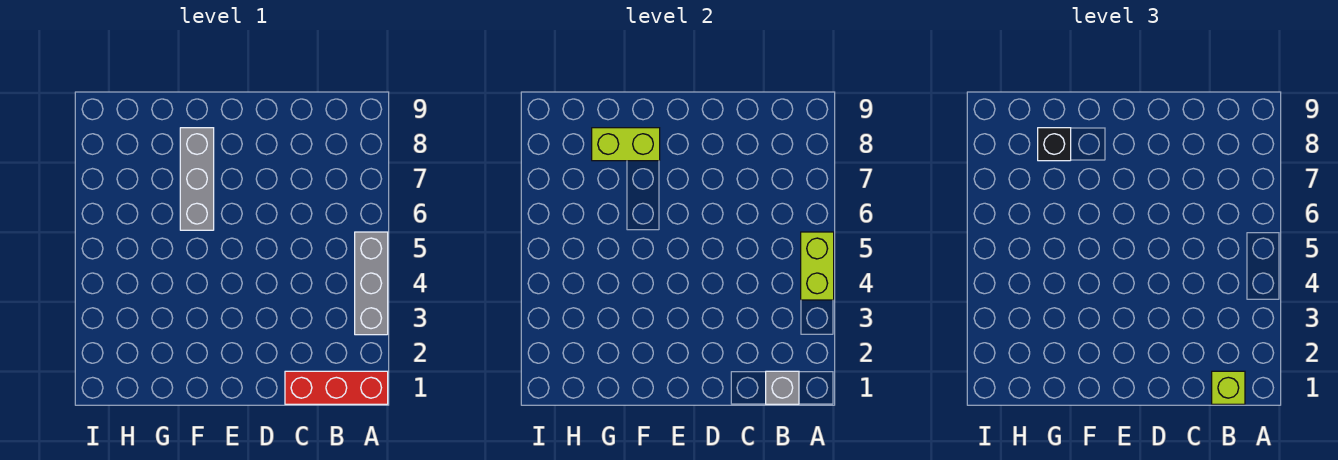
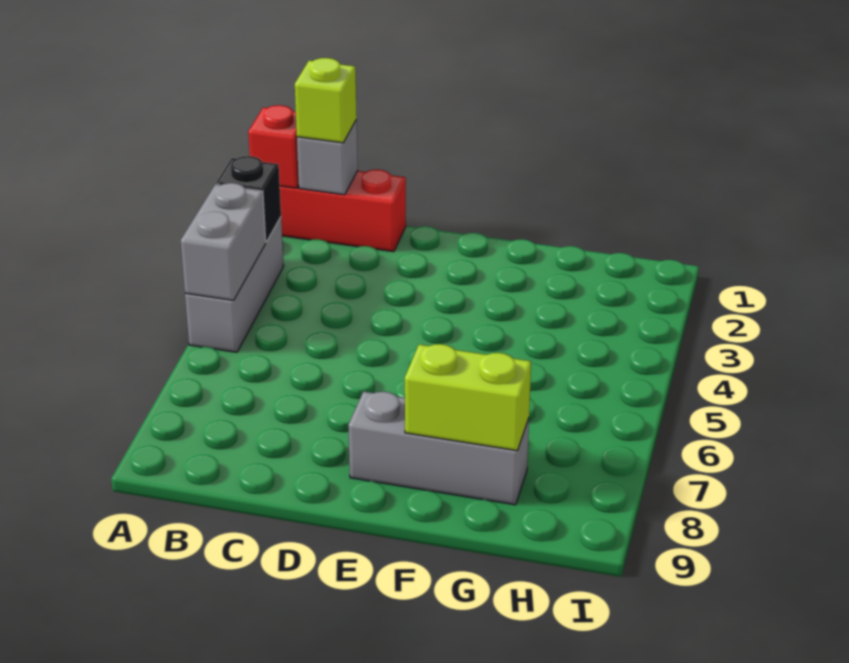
none -> red 1x1 brick [248,105,299,188]
lime 1x2 brick [801,232,834,300] -> grey 1x2 brick [181,183,266,300]
grey 1x3 brick [180,128,214,230] -> grey 1x3 brick turned to [348,392,529,505]
black 1x1 brick [1038,128,1071,161] -> black 1x1 brick moved to [216,156,281,242]

